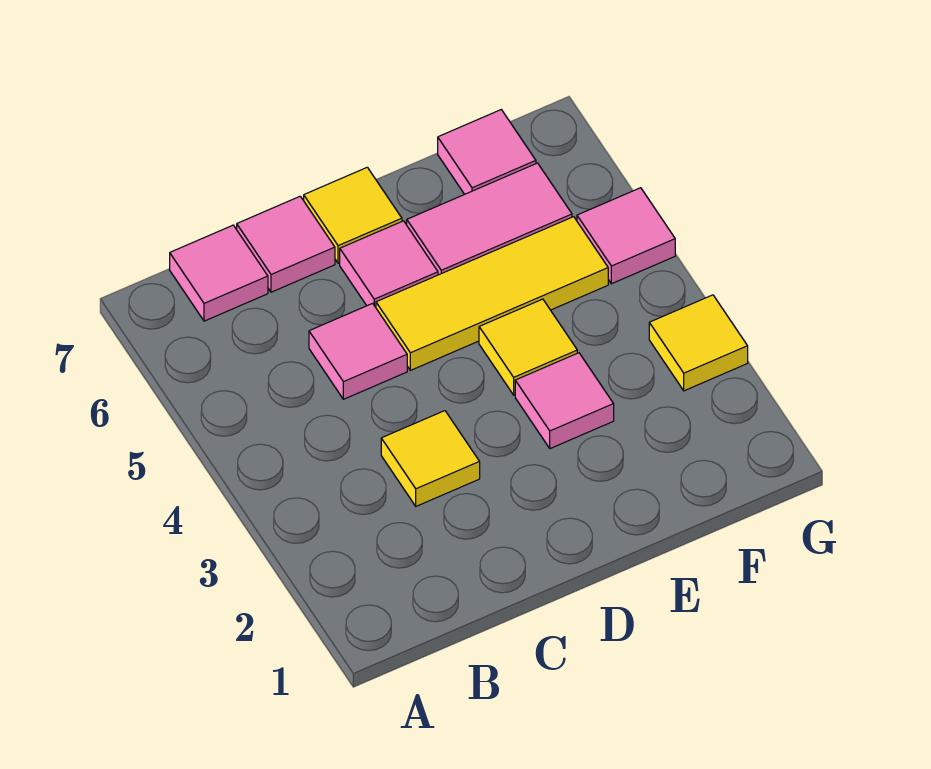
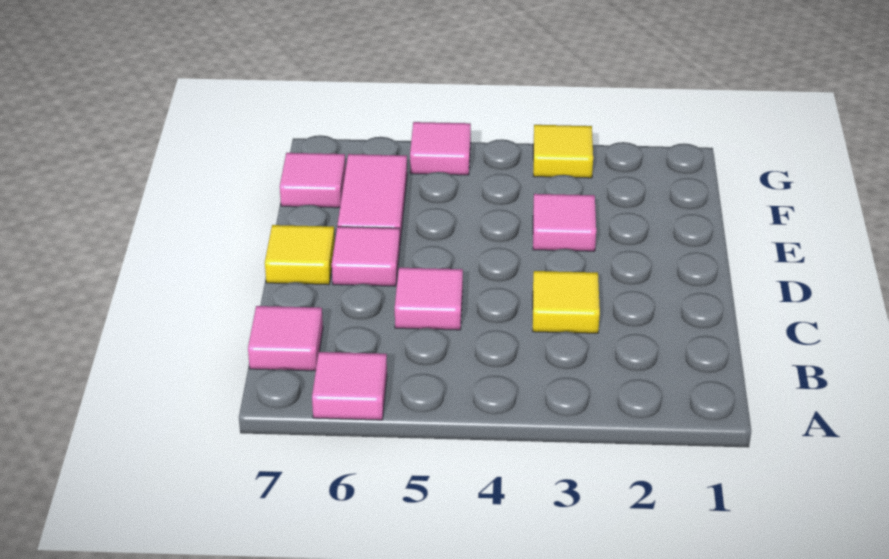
pink 1x1 tile [237,196,335,292] -> pink 1x1 tile moved to [312,352,387,420]
yellow 1x3 tile [376,217,608,370] -> none
yellow 1x1 tile [479,299,577,395] -> none

